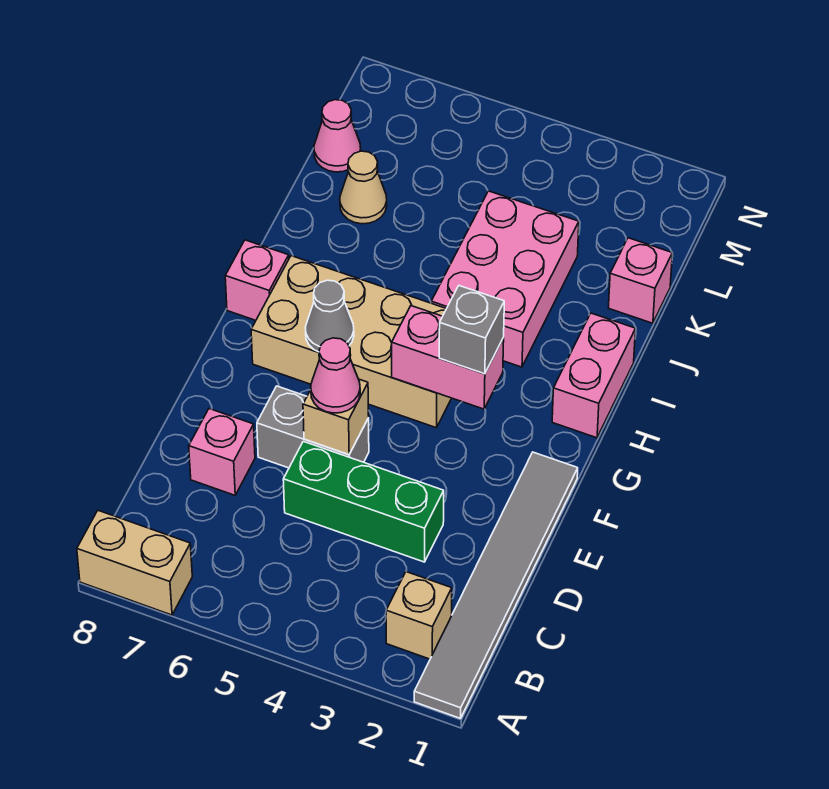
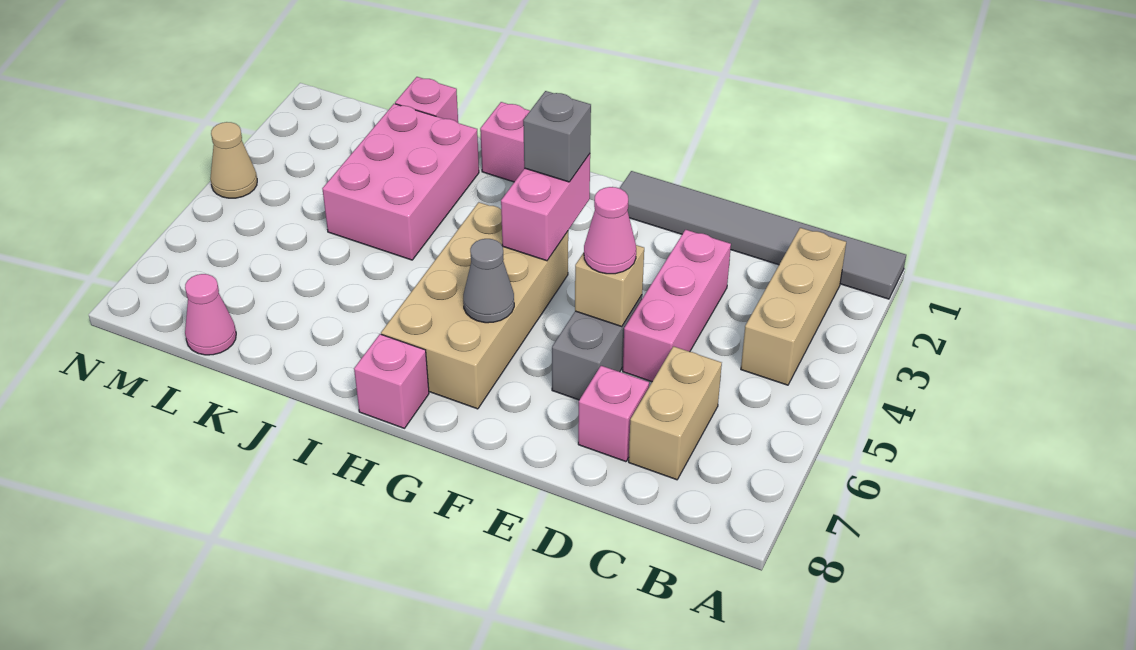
tan 1x2 brick [77,511,192,615] -> tan 1x2 brick moved to [629,346,722,480]
tan 1x1 brick [386,572,452,659] -> tan 1x3 brick [741,228,846,385]
green 1x3 brick [283,441,444,562] -> pink 1x3 brick [623,230,731,382]
pink 2x3 brick [431,191,579,367] -> pink 2x3 brick turned to [322,104,479,260]
tan 1x1 cone [340,151,387,224] -> tan 1x1 cone moved to [210,122,257,198]

